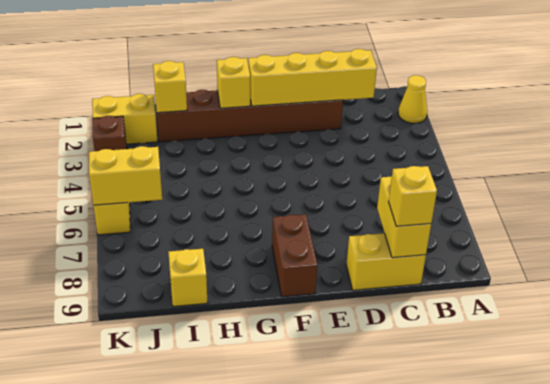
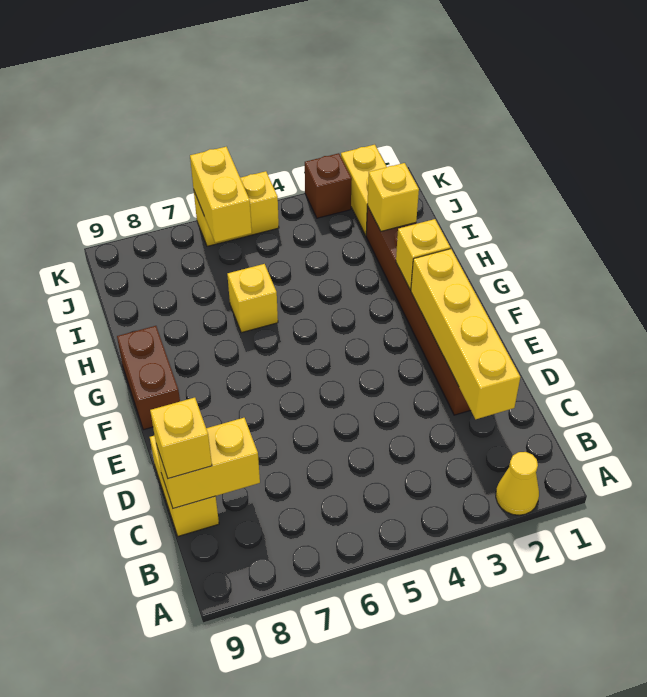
brown 1x2 brick [272,214,317,297] -> brown 1x2 brick turned to [117,326,180,430]
yellow 1x1 brick [168,249,207,307] -> yellow 1x1 brick moved to [227,264,278,333]

